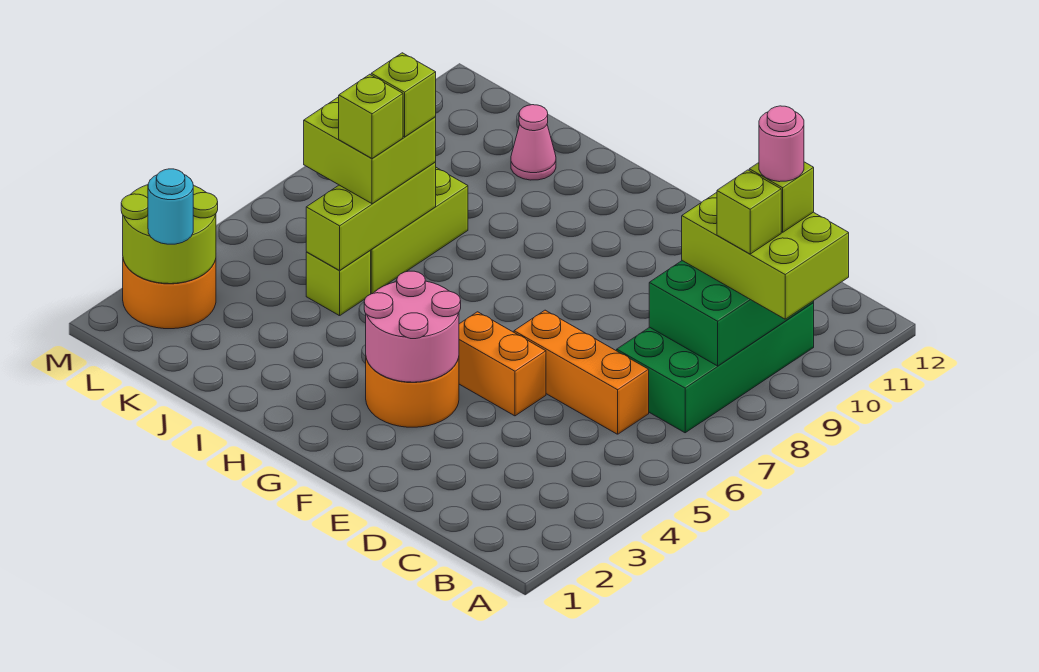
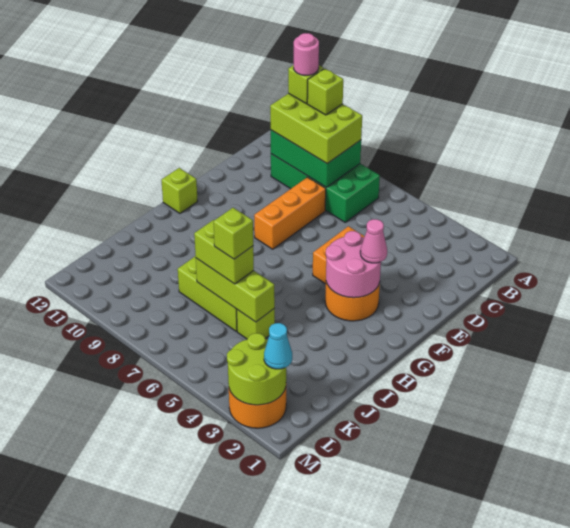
lime 2x3 brick [682,192,849,319] -> lime 2x3 brick turned to [270,93,362,163]
orange 1x3 brick [514,310,649,434] -> orange 1x3 brick moved to [254,177,326,249]
lime 2x2 brick [304,97,436,204] -> lime 1x2 brick [194,220,254,284]
lime 1x1 brick [371,53,436,137] -> lime 1x1 brick moved to [161,168,198,213]
pink 1x1 cone [511,105,556,180] -> pink 1x1 cone moved to [360,219,387,263]
cyan 1x1 round brick [148,169,193,244] -> cyan 1x1 cone [264,323,292,369]

